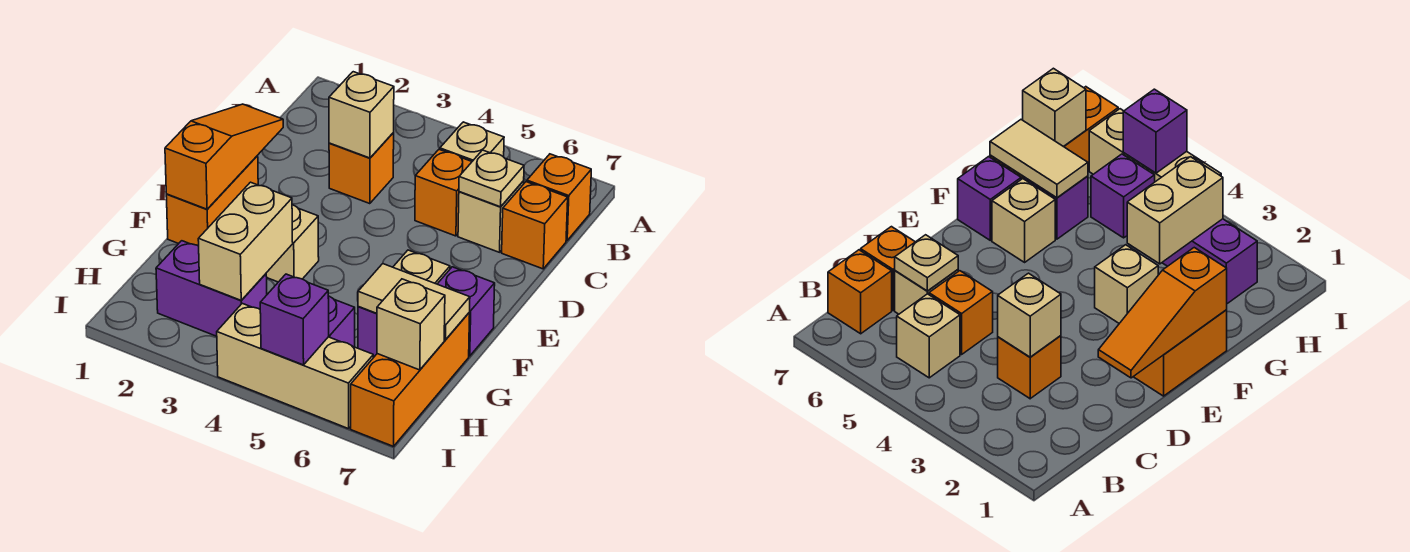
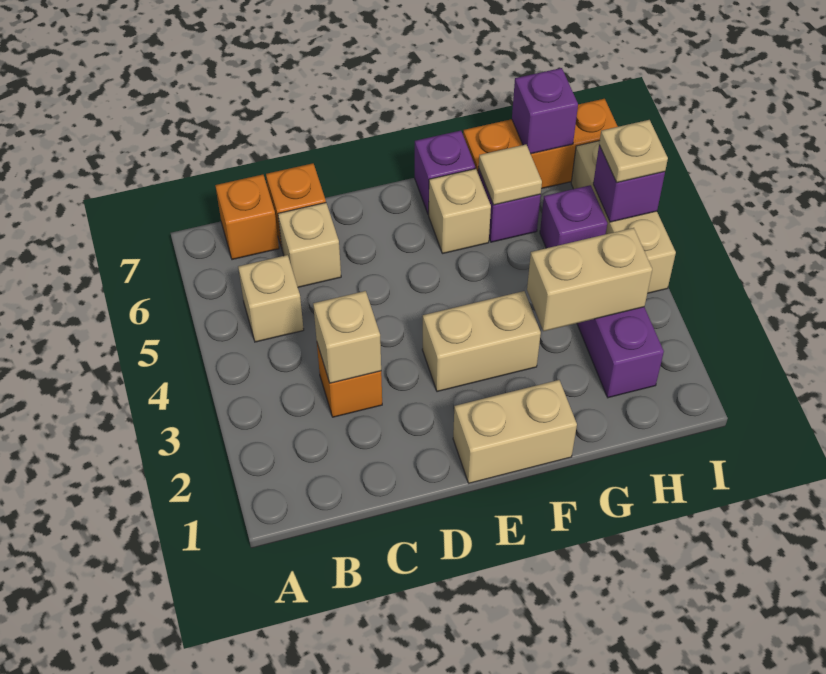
orange 1x1 brick [415,150,472,236] -> none
tan 1x1 plate [459,150,524,207] -> tan 1x1 plate moved to [599,120,668,183]
orange 1x3 slope [165,104,283,209] -> none
orange 1x2 brick [166,156,258,246] -> tan 1x2 brick [453,380,577,483]
tan 1x1 brick [266,205,319,282] -> tan 1x2 brick [422,291,541,392]
tan 1x2 tile [358,264,470,340] -> tan 1x1 tile [479,144,542,205]
tan 1x1 brick [377,279,445,370] -> purple 1x1 brick [512,68,578,154]

